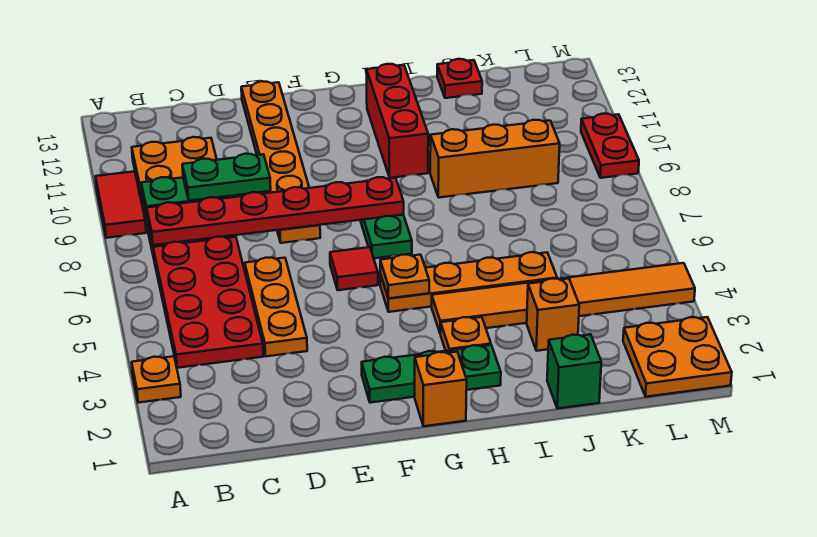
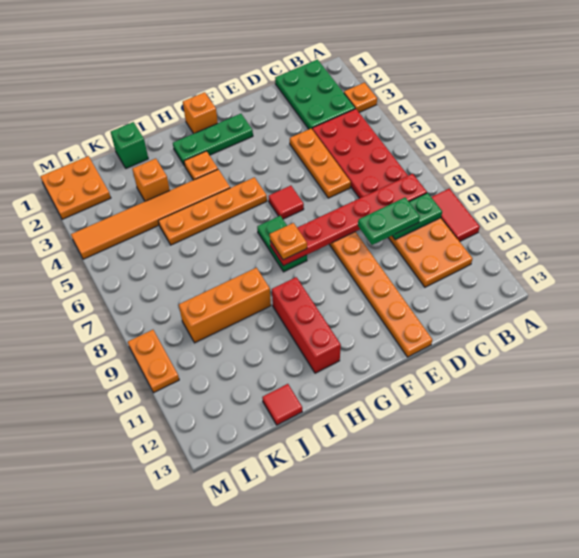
none -> green 2x3 plate [275,60,355,129]
orange 1x1 plate [380,255,429,298] -> orange 1x1 plate moved to [270,223,307,260]
red 1x1 plate [437,59,482,98] -> red 1x1 tile [262,384,302,425]
red 1x2 plate [581,114,639,178] -> orange 1x2 plate [128,330,179,393]

